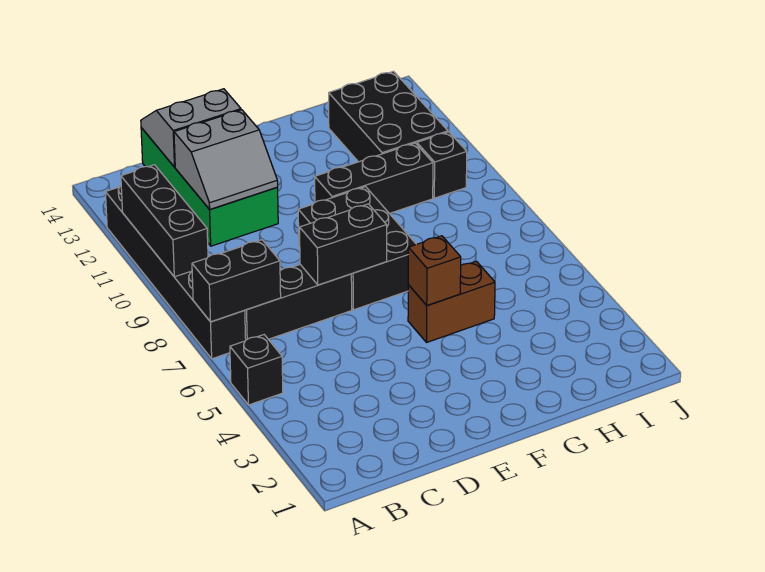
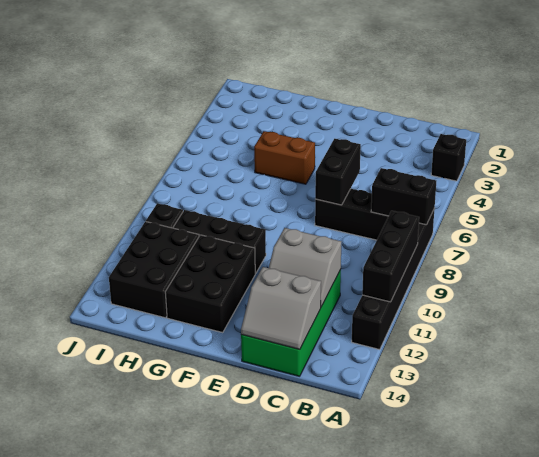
black 1x1 brick [230,335,283,405] -> black 1x1 brick moved to [431,134,466,181]
grey 2x2 slope [174,110,278,209] -> grey 2x2 slope turned to [269,228,341,307]
black 1x2 brick [300,204,387,285] -> black 1x2 brick turned to [315,139,361,205]
black 2x3 brick [298,187,416,310] -> black 2x3 brick moved to [165,235,255,332]
brown 1x1 brick [408,236,461,306] -> none

